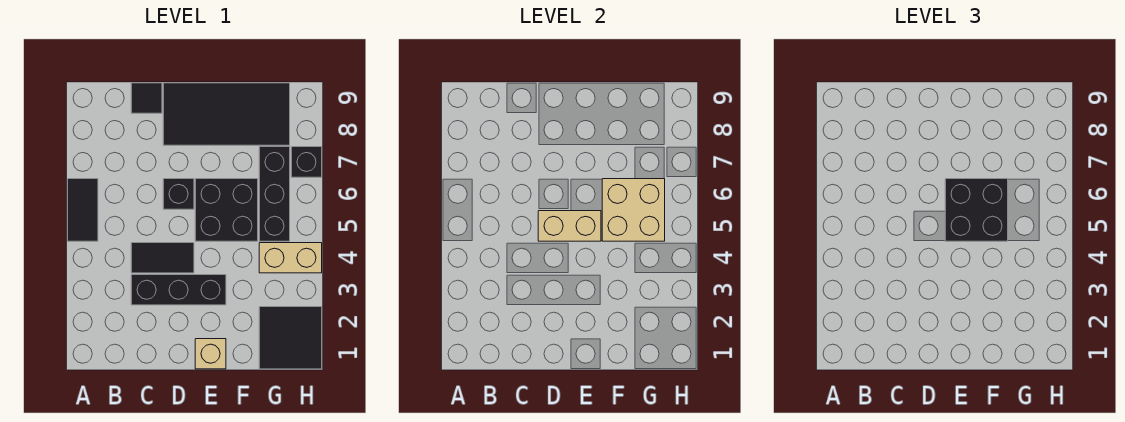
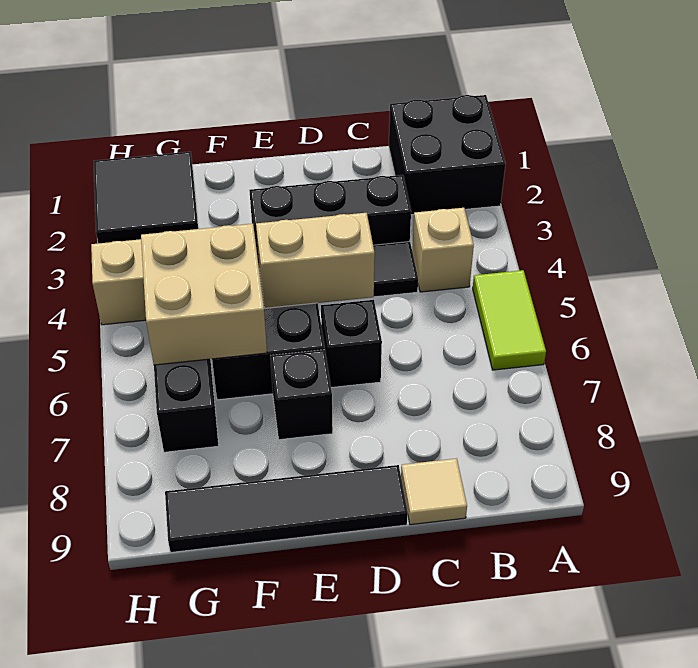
black 1x2 tile [68,179,98,241] -> lime 1x2 tile [473,270,546,370]
black 1x1 tile [131,83,162,113] -> tan 1x1 tile [401,458,467,525]
black 2x4 tile [163,83,290,145] -> black 1x4 tile [165,465,408,552]
tan 1x1 brick [195,339,226,369] -> tan 1x1 brick moved to [412,208,474,292]
black 2x2 brick [945,179,1008,241] -> black 2x2 brick moved to [389,95,506,215]
black 1x1 brick [291,147,322,177] -> black 1x1 brick moved to [270,350,333,440]

